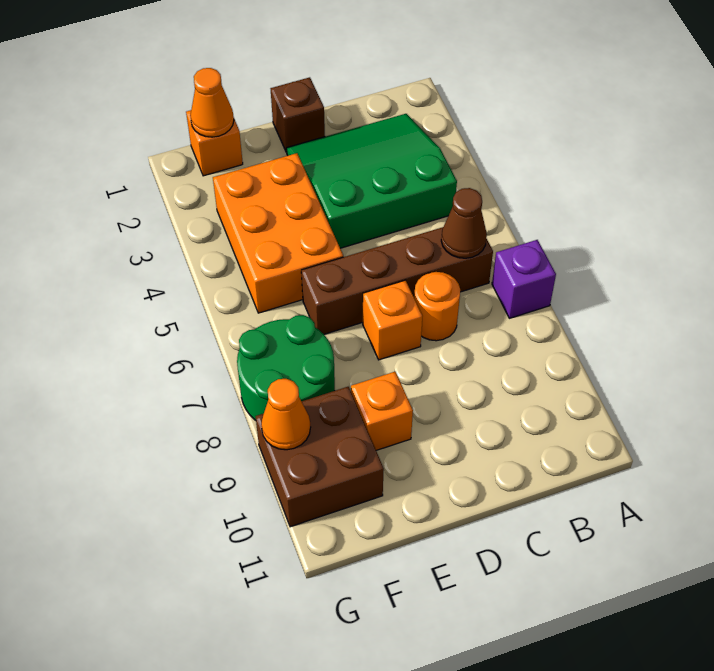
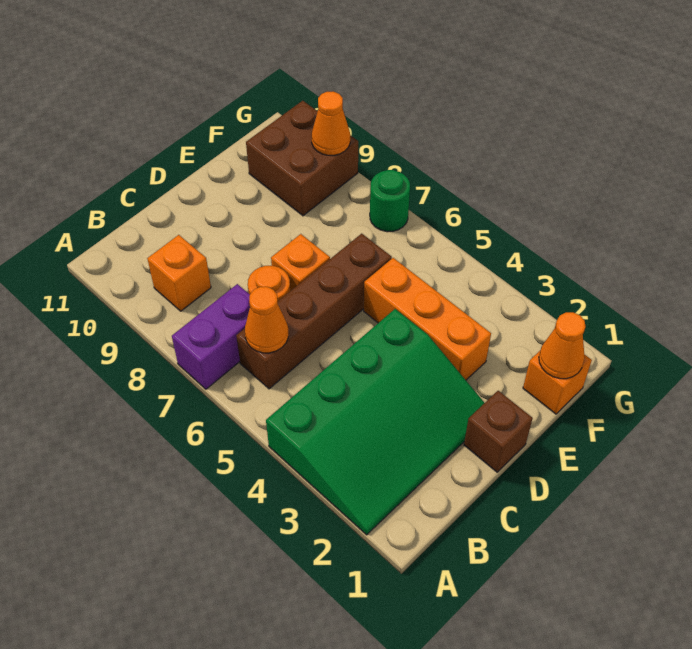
purple 1x1 brick [492,240,556,318] -> purple 1x2 brick [172,284,250,389]
green 3x3 slope [286,114,457,248] -> green 3x4 slope [266,309,484,535]
brown 1x1 cone [441,188,487,258] -> orange 1x1 cone [245,287,288,353]
orange 2x3 brick [213,153,343,313] -> orange 1x3 brick [364,258,491,380]
orange 1x1 brick [351,372,413,450] -> orange 1x1 brick moved to [147,235,211,311]
green 2x2 round brick [237,315,335,420] -> green 1x1 round brick [370,170,410,232]

